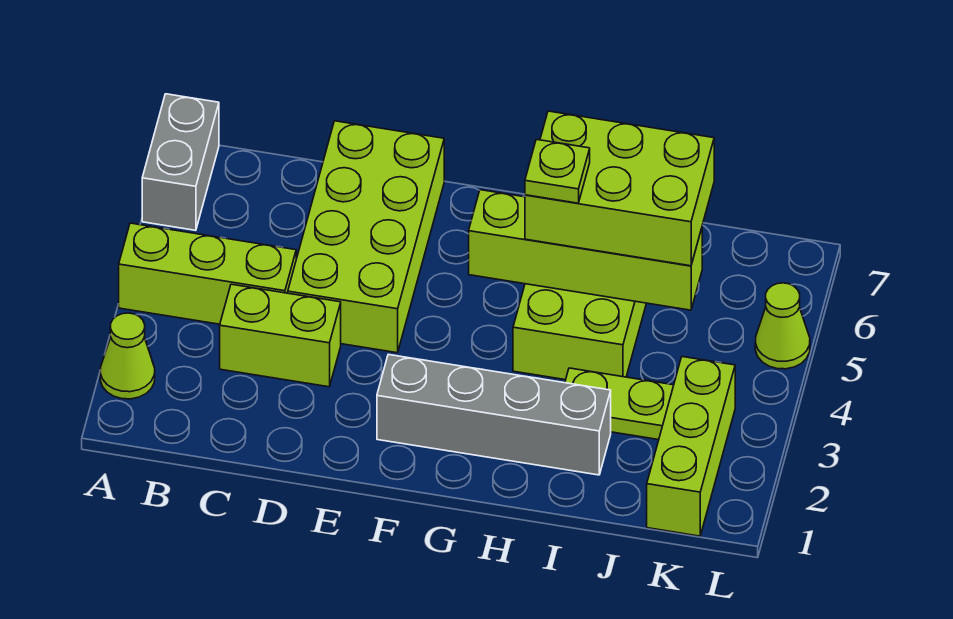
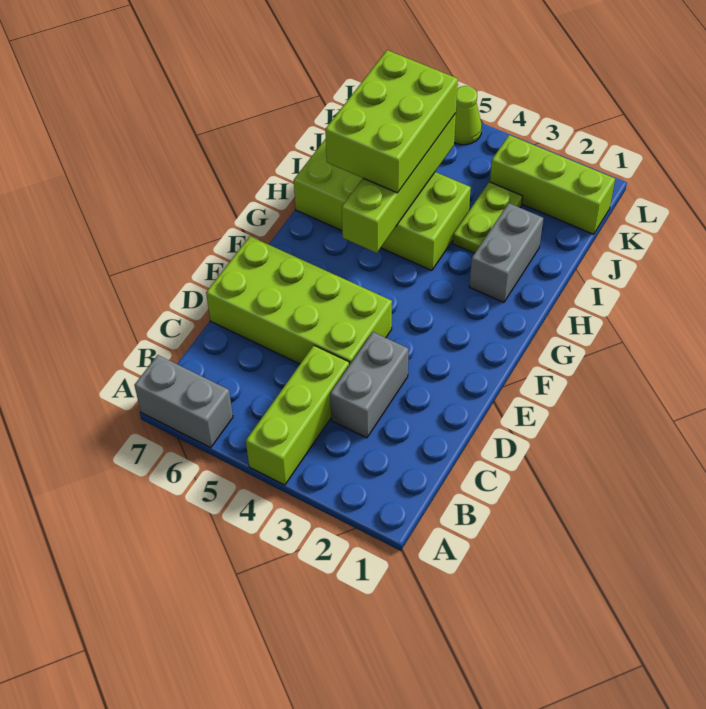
lime 1x1 cone [100,313,155,399] -> none
lime 1x2 brick [220,284,341,387] -> grey 1x2 brick [330,332,408,438]
grey 1x4 brick [377,354,611,475] -> grey 1x2 brick [469,203,543,303]
lime 1x1 plate [525,139,590,203] -> none

